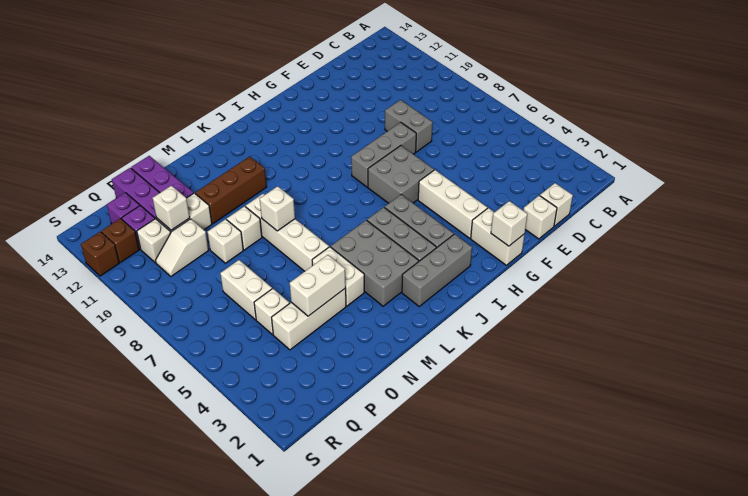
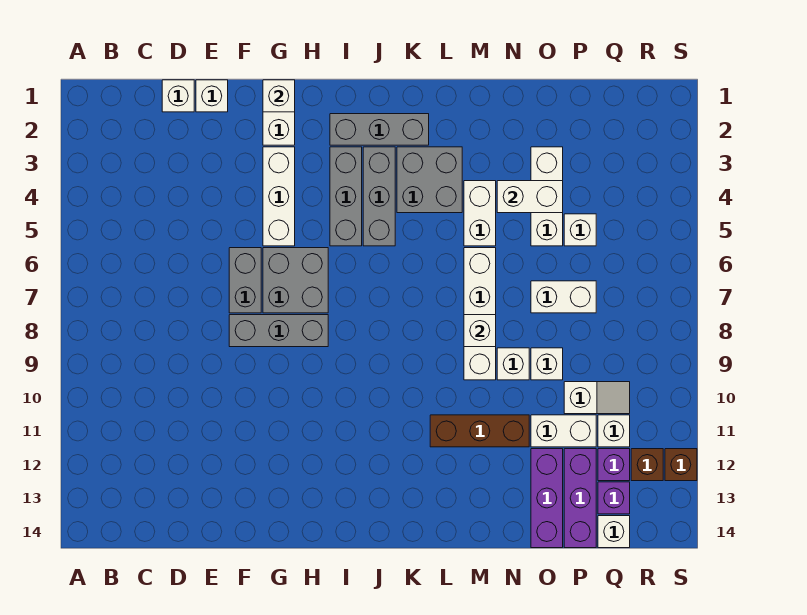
grey 1x2 brick [385,100,433,152] -> grey 1x2 brick moved to [229,248,261,313]
grey 2x3 brick [331,220,419,306] -> grey 2x2 brick [397,147,462,213]
white 1x3 brick [272,288,346,350] -> white 1x3 brick turned to [531,147,563,246]
white 1x2 brick [220,260,272,320] -> white 1x2 brick turned to [531,281,596,313]
white 1x1 brick [153,186,190,230] -> white 1x1 brick moved to [598,516,630,548]

